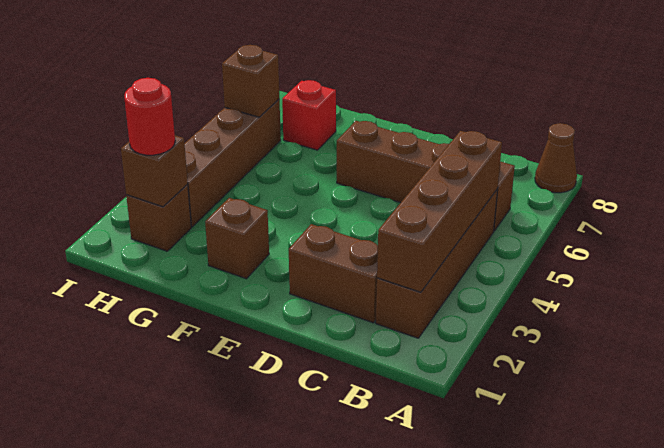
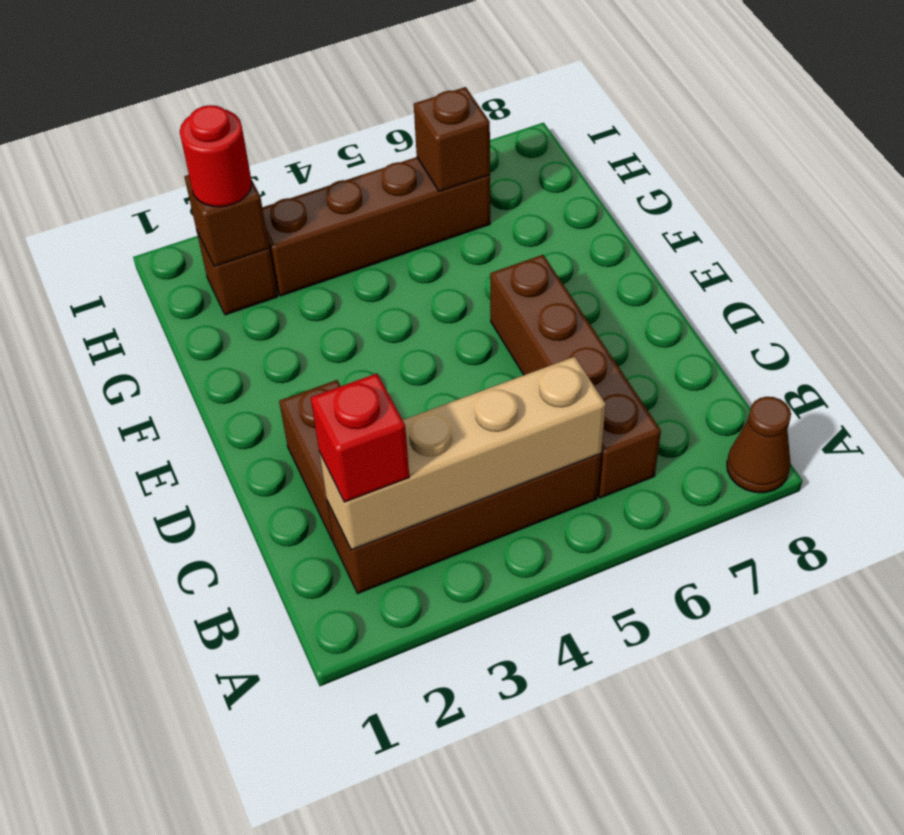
brown 1x4 brick [377,131,502,292] -> tan 1x4 brick [319,357,606,550]
brown 1x1 brick [205,198,269,279] -> none
red 1x1 brick [282,80,336,150] -> red 1x1 brick moved to [311,374,409,502]

